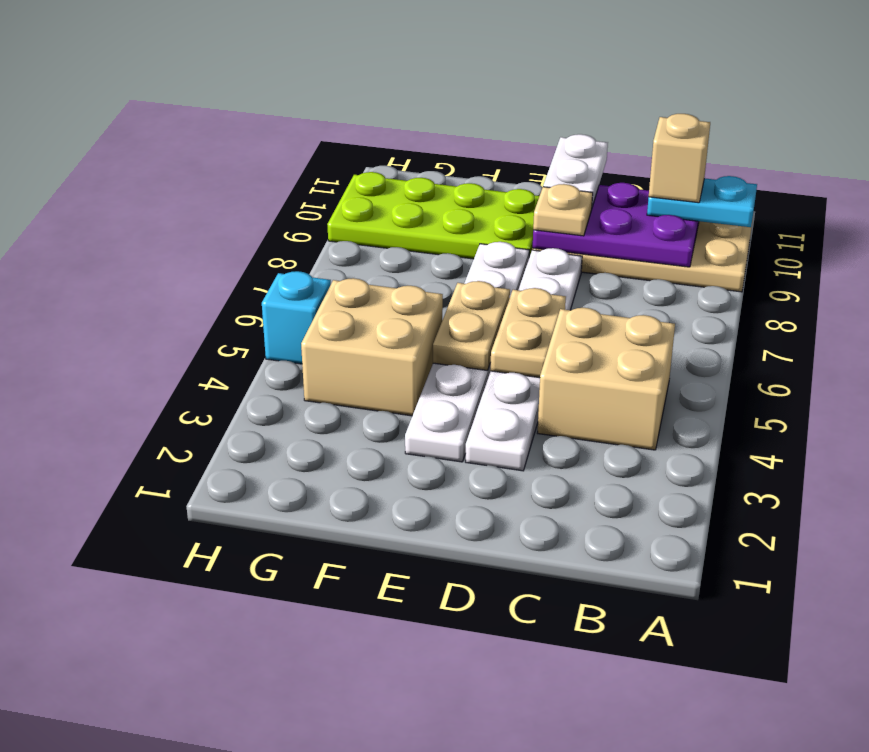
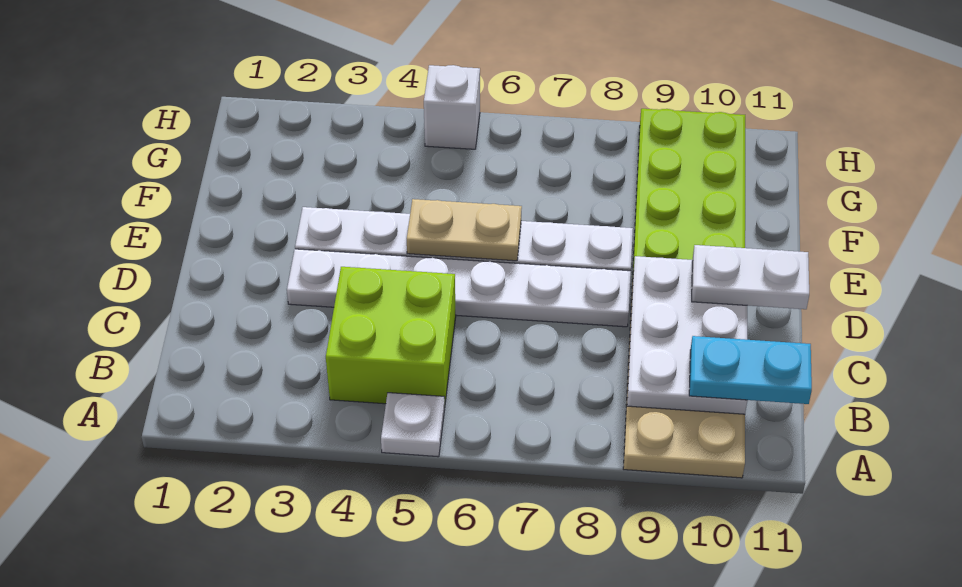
none -> white 1x1 plate [381,393,445,457]
cyan 1x2 plate [647,176,757,227] -> cyan 1x2 plate turned to [689,336,812,404]
tan 2x2 brick [538,308,675,450] -> lime 2x2 brick [326,267,456,407]
purple 2x3 plate [533,183,699,267] -> white 2x3 plate [627,256,747,414]
tan 1x1 brick [649,114,710,203] -> none
tan 1x2 plate [490,288,566,378] -> none
tan 1x1 plate [533,184,593,236] -> none
tan 2x2 brick [301,278,443,416] -> none
cyan 1x1 brick [262,271,331,364] -> white 1x1 brick [424,65,480,149]

